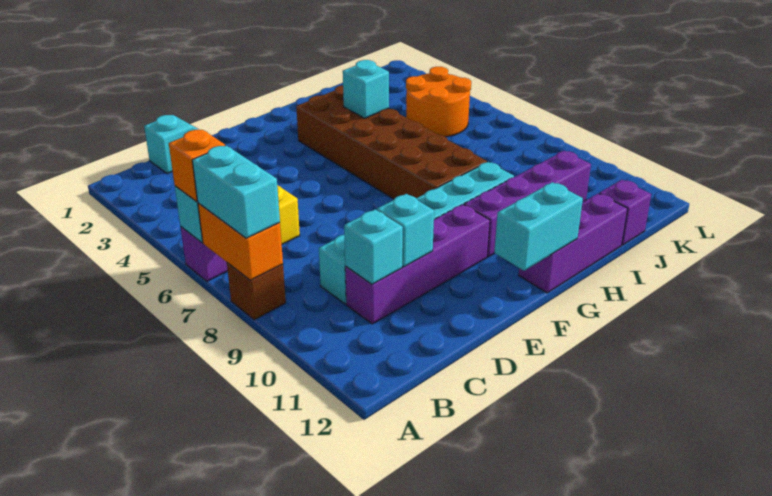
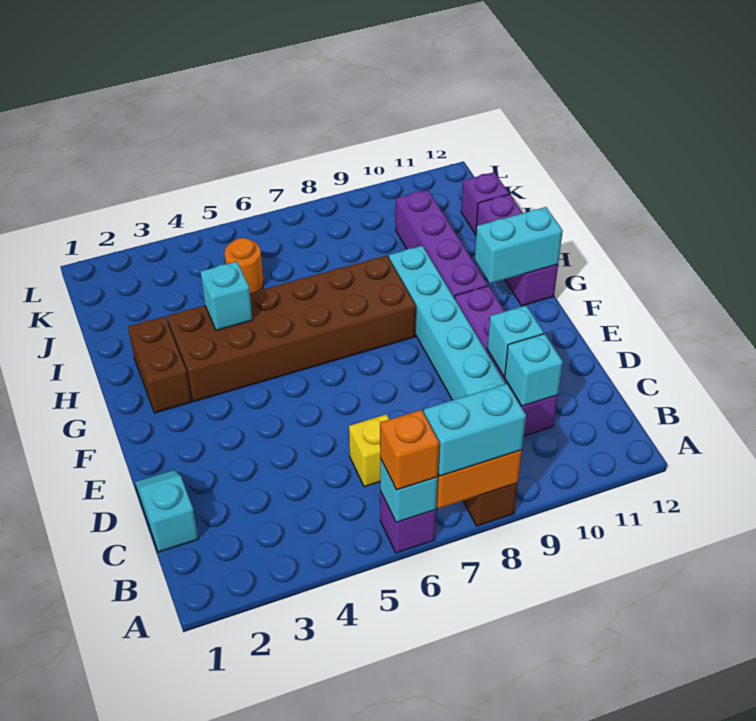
cyan 1x2 brick [494,182,583,271] -> cyan 1x2 brick turned to [475,207,563,283]
none -> brown 1x2 brick [128,316,192,413]
orange 2x2 round brick [406,67,471,137] -> orange 1x1 round brick [224,238,264,293]

